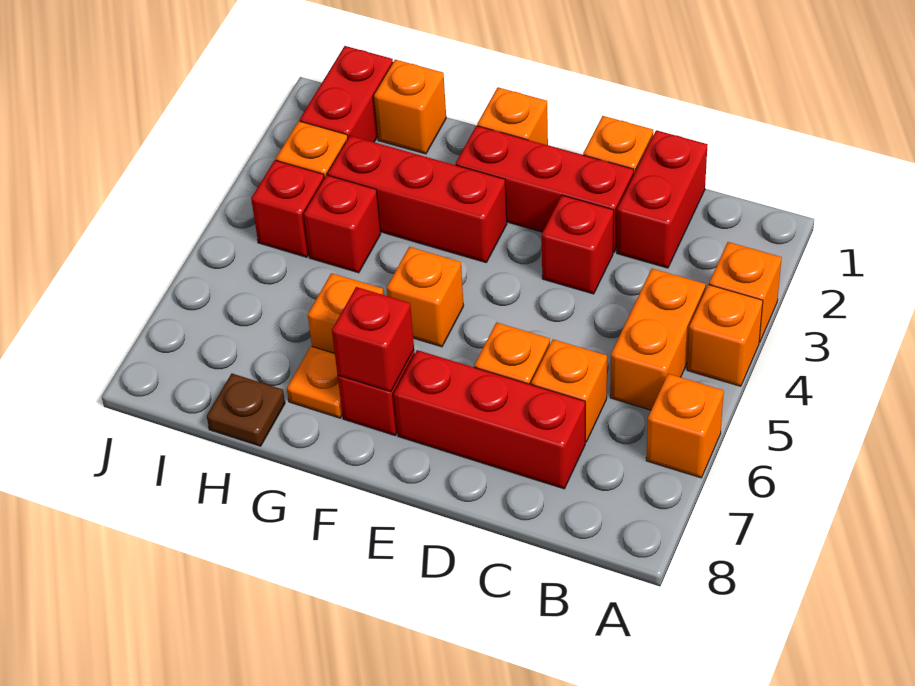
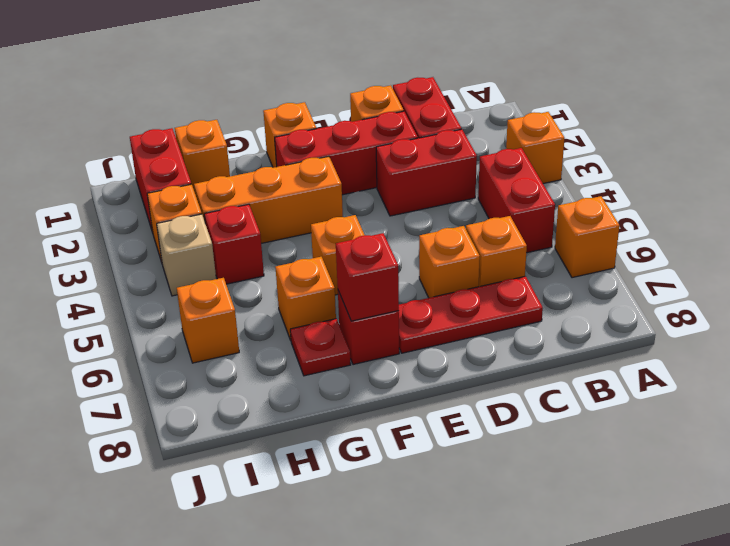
orange 1x1 brick [687,285,763,386] -> orange 1x1 brick moved to [177,278,239,363]
orange 1x2 brick [610,269,705,410] -> red 1x2 brick [478,148,555,253]
red 1x3 brick [394,350,585,489] -> red 1x3 plate [399,276,543,353]
red 1x1 brick [542,195,614,294] -> red 1x2 brick [376,129,477,216]
red 1x3 brick [328,136,507,263] -> orange 1x3 brick [194,156,343,243]
orange 1x1 plate [287,346,343,418] -> red 1x1 plate [290,319,351,376]
brown 1x1 plate [207,374,285,446] -> none
red 1x1 brick [251,160,324,257] -> tan 1x1 brick [157,214,216,296]

